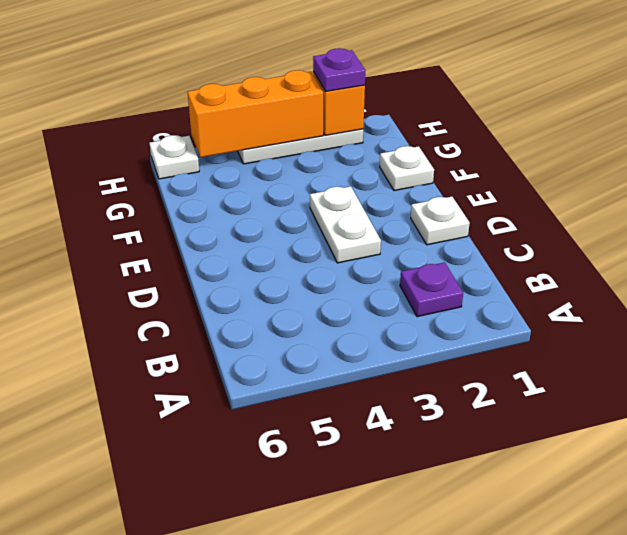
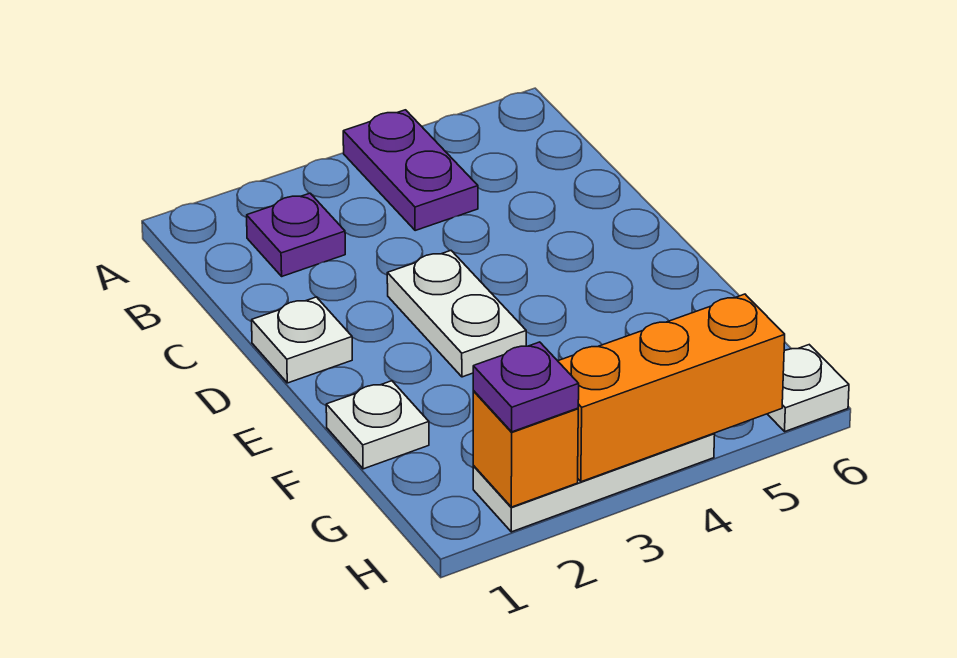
none -> purple 1x2 plate [343,110,478,231]

